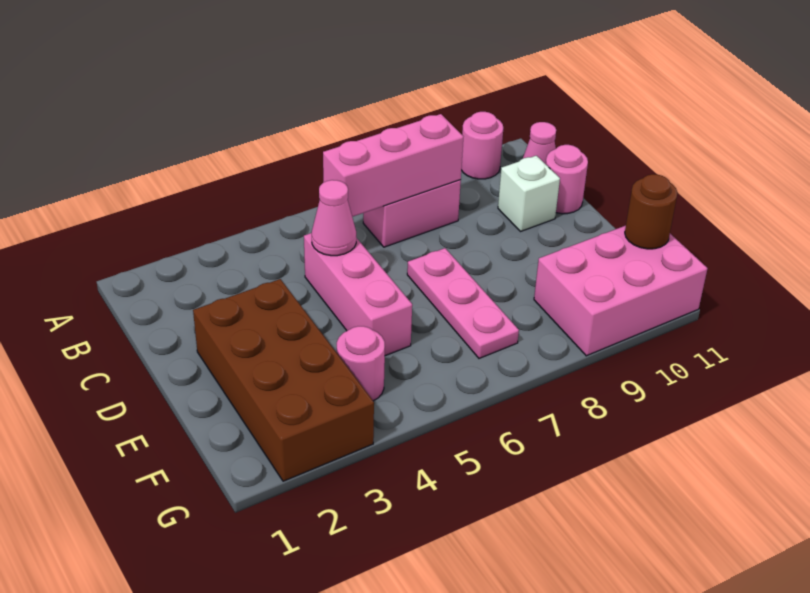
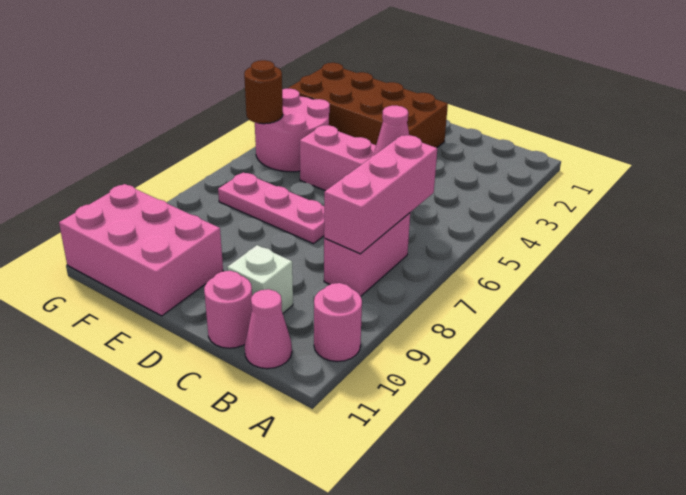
pink 1x1 round brick [337,326,385,401] -> pink 2x2 round brick [255,89,330,172]
pink 2x3 brick [534,226,708,356] -> pink 2x3 brick turned to [59,184,223,316]
brown 1x1 round brick [625,174,677,249] -> brown 1x1 round brick moved to [244,60,283,124]

